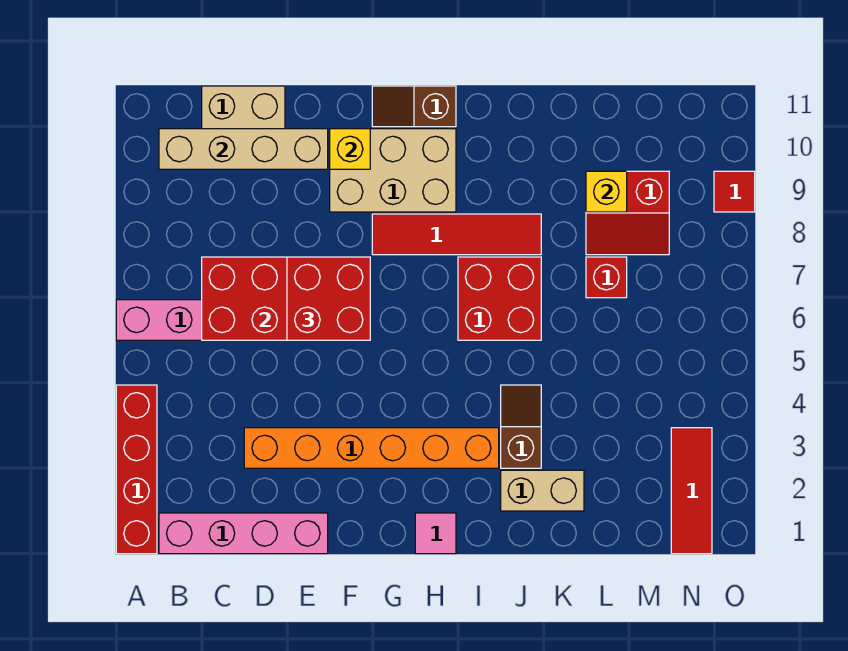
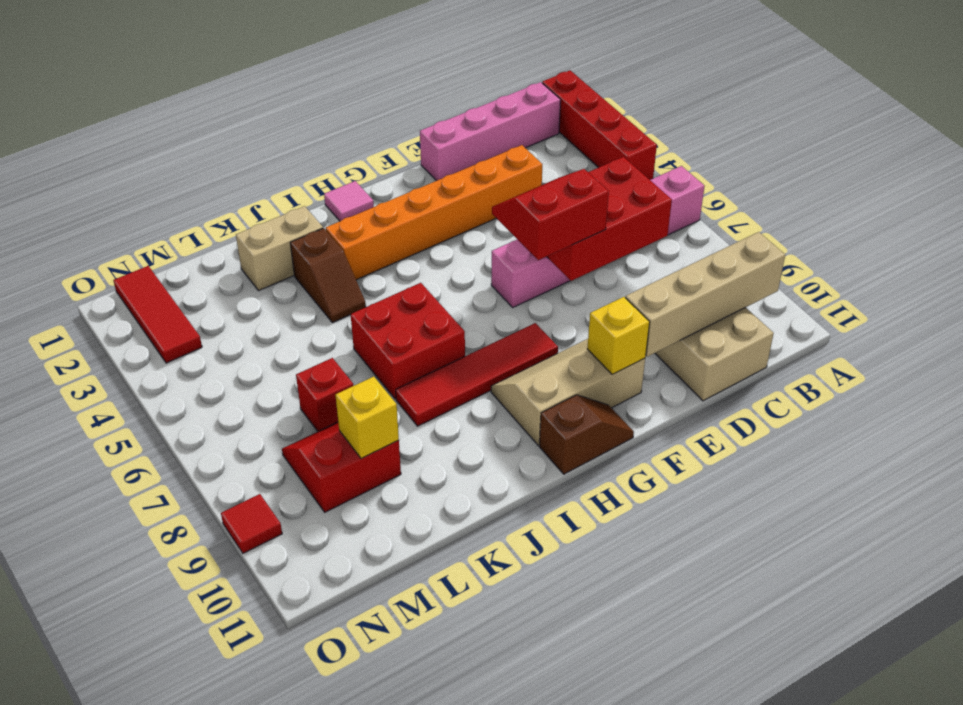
red 2x2 brick [287,257,370,340] -> red 2x2 slope [492,169,609,260]
tan 2x3 brick [330,129,456,212] -> tan 2x3 slope [491,339,645,445]

